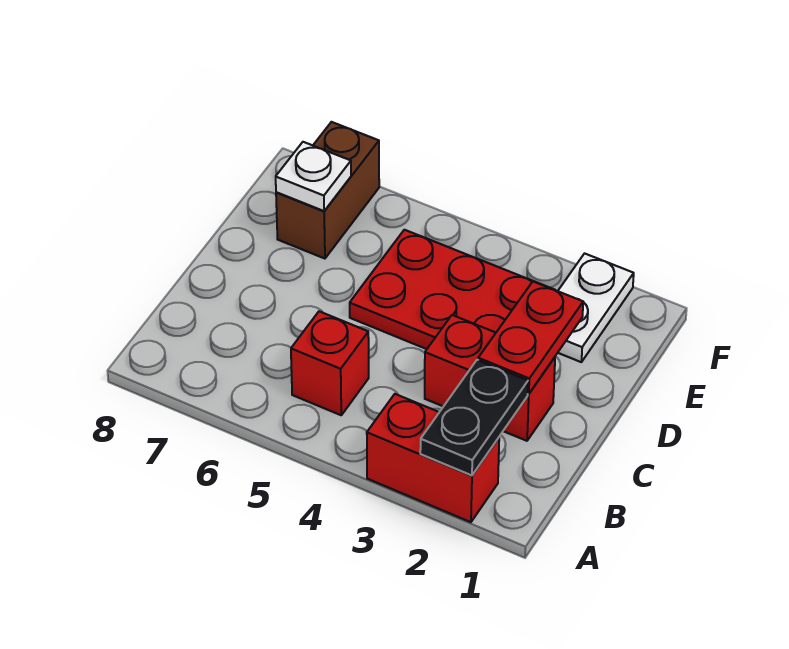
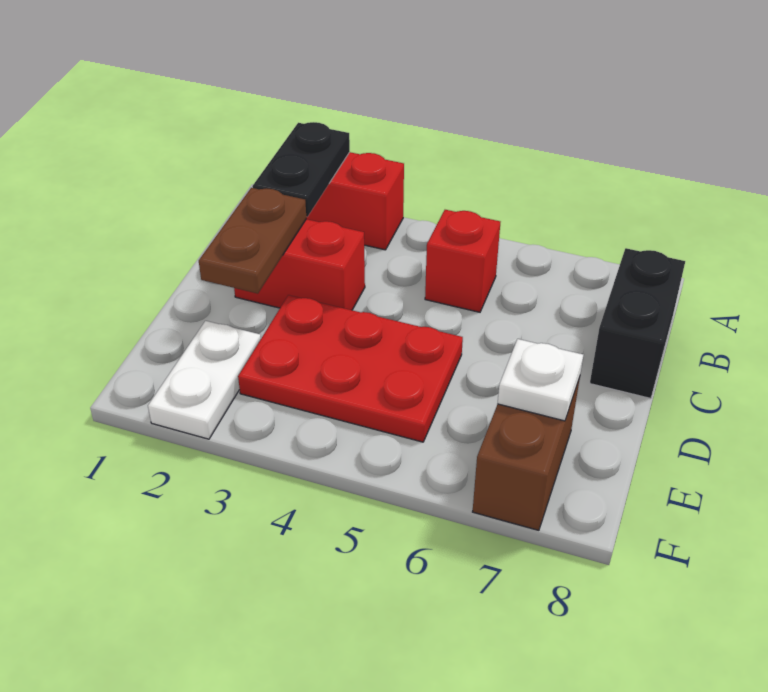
none -> black 1x2 brick [590,248,685,398]
red 1x2 plate [478,282,583,394] -> brown 1x2 plate [199,188,306,294]

